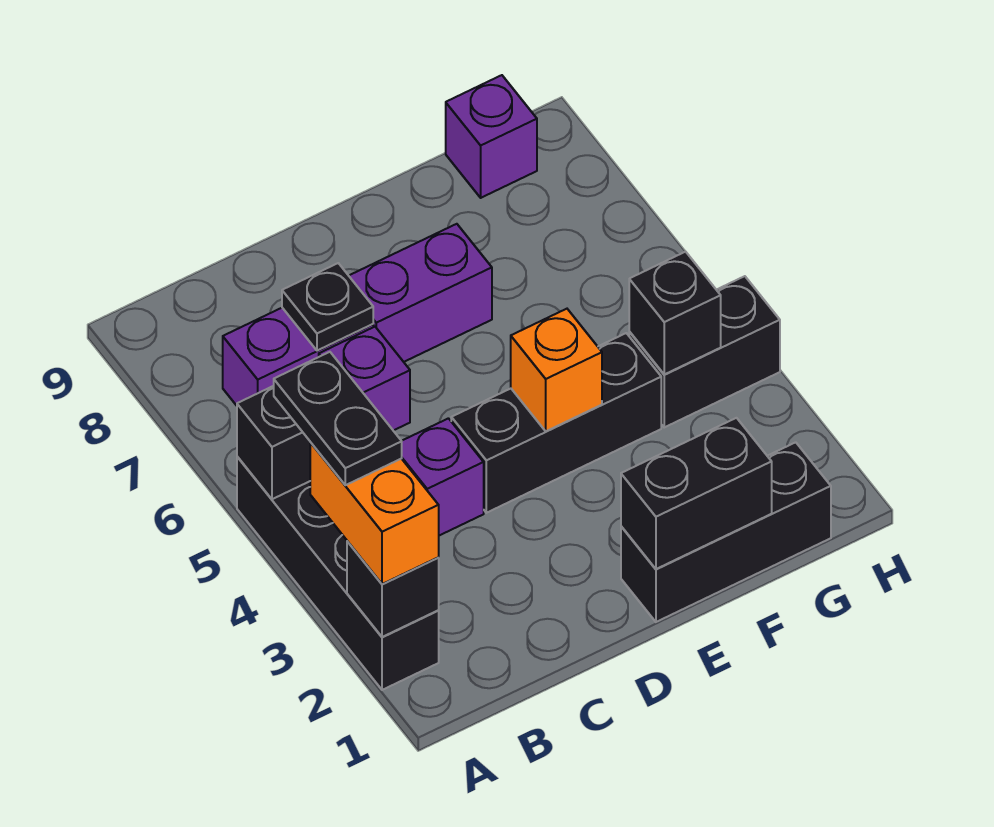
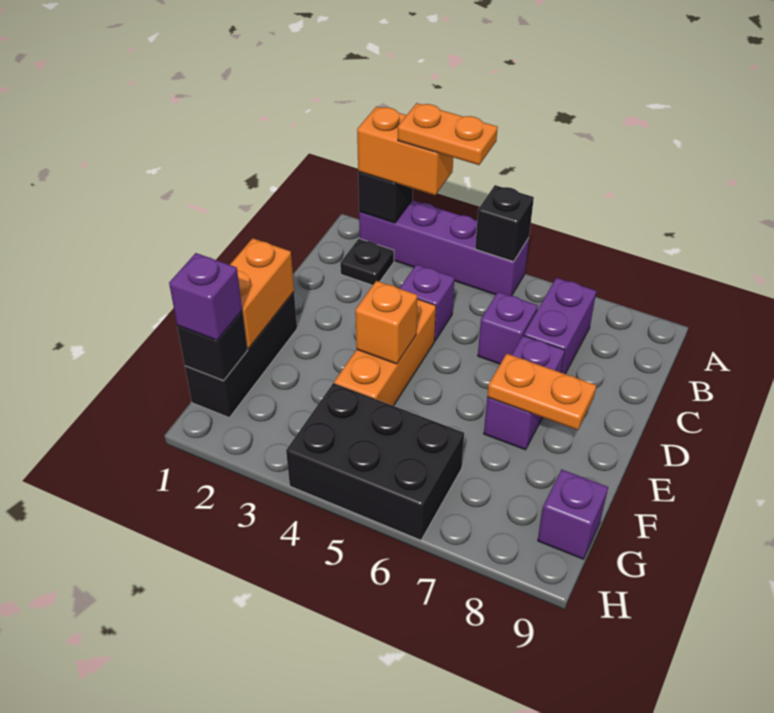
black 1x4 brick [237,457,439,690] -> purple 1x4 brick [359,200,529,296]
black 1x2 plate [274,352,402,485] -> orange 1x2 plate [398,103,498,165]
black 1x1 plate [282,263,373,351] -> black 1x1 plate moved to [340,239,394,285]
black 1x3 brick [451,333,661,513] -> orange 1x3 brick [334,299,436,406]
black 1x2 brick [621,418,772,569] -> orange 1x2 brick [230,238,294,349]
none -> orange 1x2 plate [487,354,596,430]
none -> purple 1x1 brick [169,253,242,341]
black 1x2 brick [629,276,780,427] -> black 2x3 brick [286,383,464,540]
black 1x1 brick [629,252,721,374] -> black 1x1 brick moved to [177,311,247,380]

